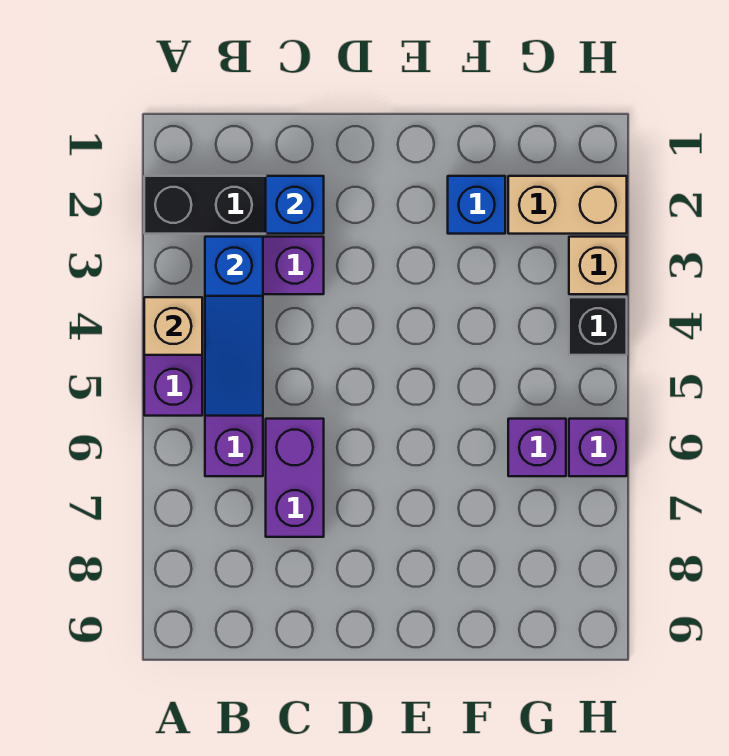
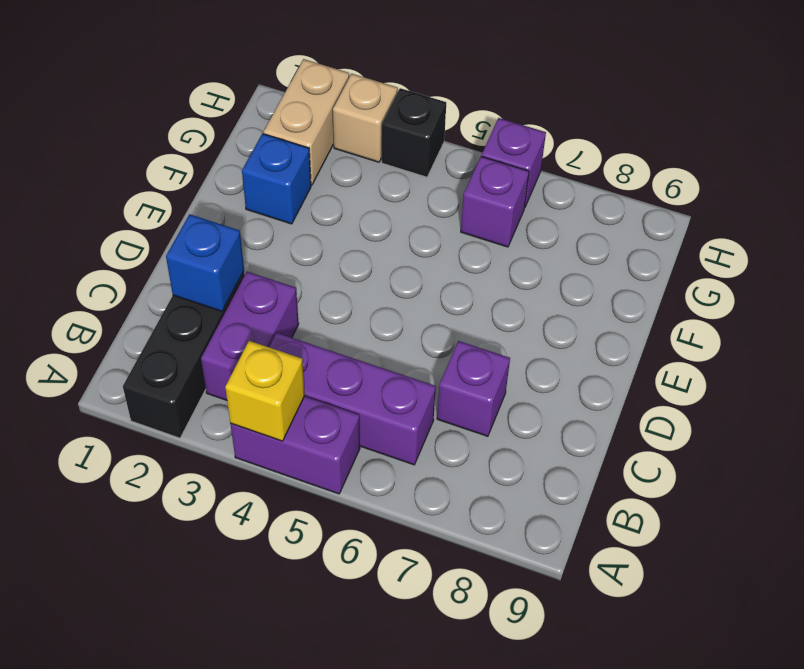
tan 1x1 brick [144,297,202,355] -> yellow 1x1 brick [225,341,305,441]
blue 1x3 slope [205,237,263,416] -> none
purple 1x2 brick [266,419,324,537] -> purple 1x1 brick [437,341,510,436]

